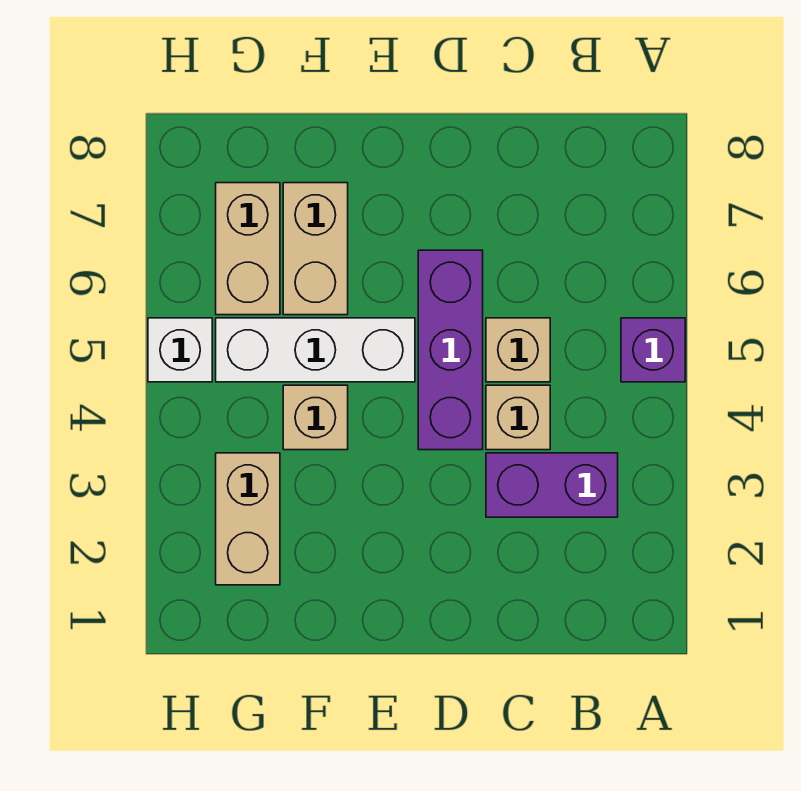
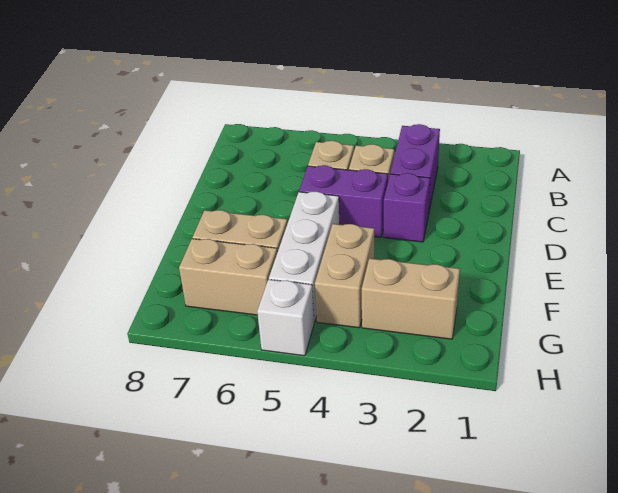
purple 1x1 brick [621,318,685,382] -> purple 1x1 brick moved to [384,173,430,242]
purple 1x3 brick [418,250,483,450] -> purple 1x2 brick [299,165,388,237]
tan 1x1 brick [283,385,348,450] -> tan 1x2 brick [315,224,374,328]

